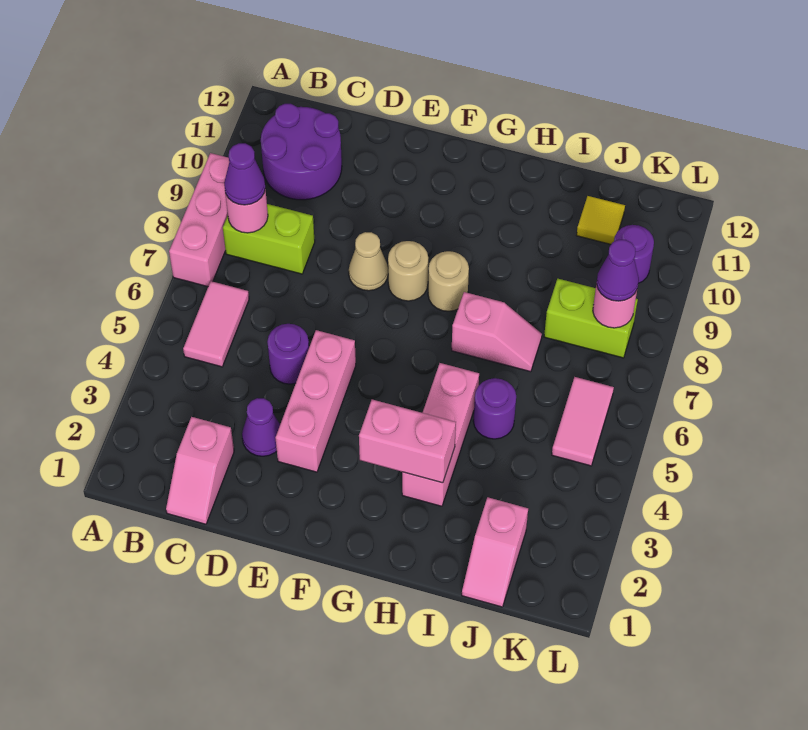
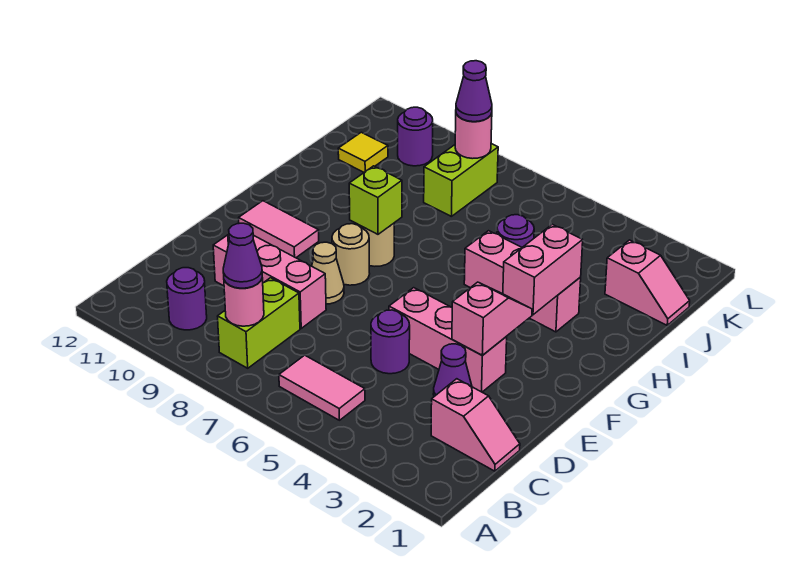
pink 1x3 brick [169,153,229,287] -> pink 1x3 brick moved to [213,234,326,328]
purple 2x2 round brick [261,104,342,200] -> purple 1x1 round brick [167,268,207,330]
none -> lime 1x1 brick [349,166,402,234]
pink 1x2 slope [452,292,542,372] -> pink 1x2 slope moved to [452,282,532,355]
pink 1x2 tile [552,377,614,466] -> pink 1x2 tile moved to [239,201,319,258]

